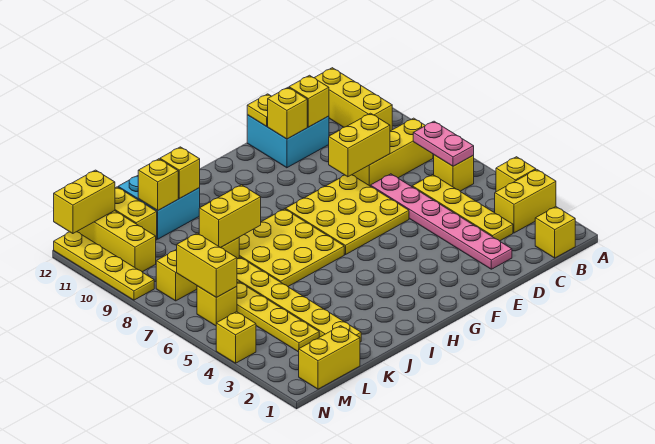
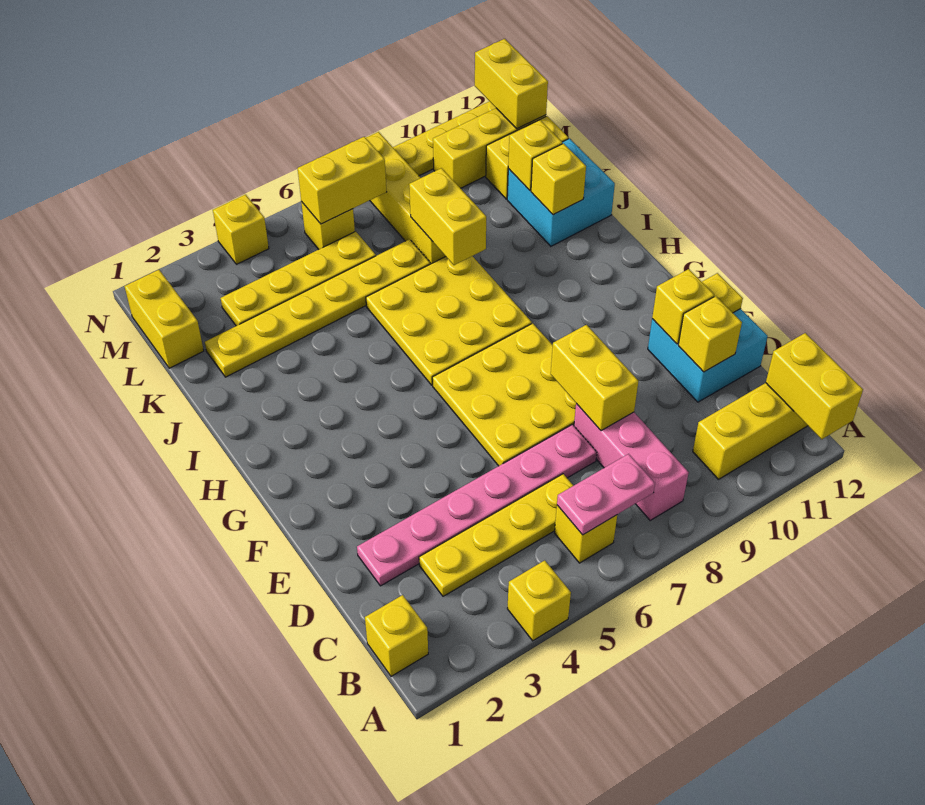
yellow 1x2 brick [495,169,556,233] -> yellow 1x2 brick moved to [766,333,863,439]
yellow 1x3 brick [352,118,433,186] -> pink 1x3 brick [574,404,689,520]
yellow 1x3 brick [156,238,239,301] -> yellow 1x4 brick [366,132,446,264]

